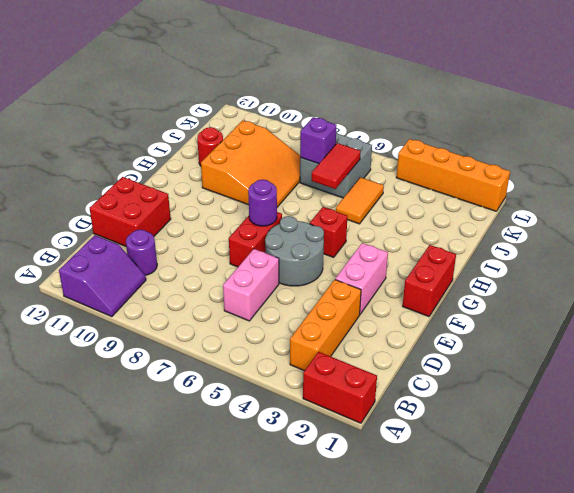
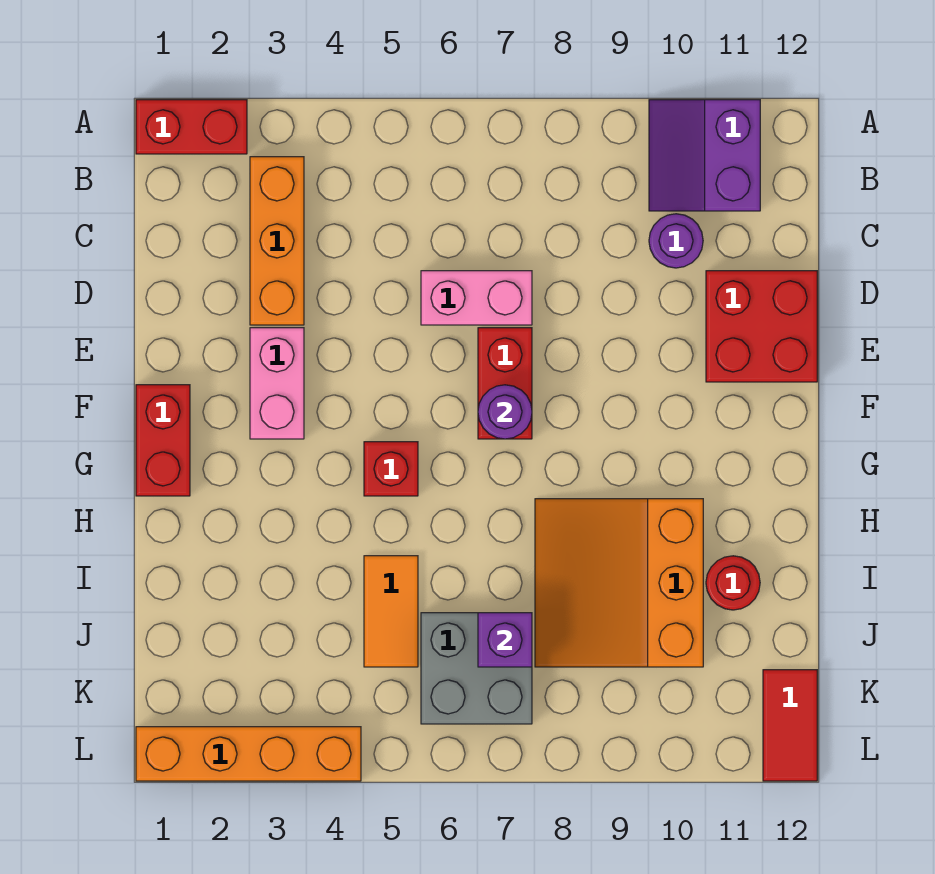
pink 1x2 brick [223,249,279,321] -> pink 1x2 brick turned to [421,271,532,325]
grey 2x2 round brick [265,216,324,286] -> none
red 1x2 tile [312,143,361,189] -> red 1x2 tile moved to [763,670,817,781]

